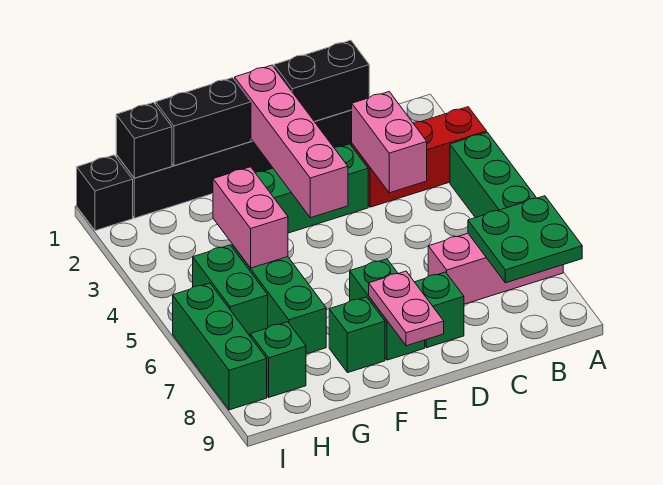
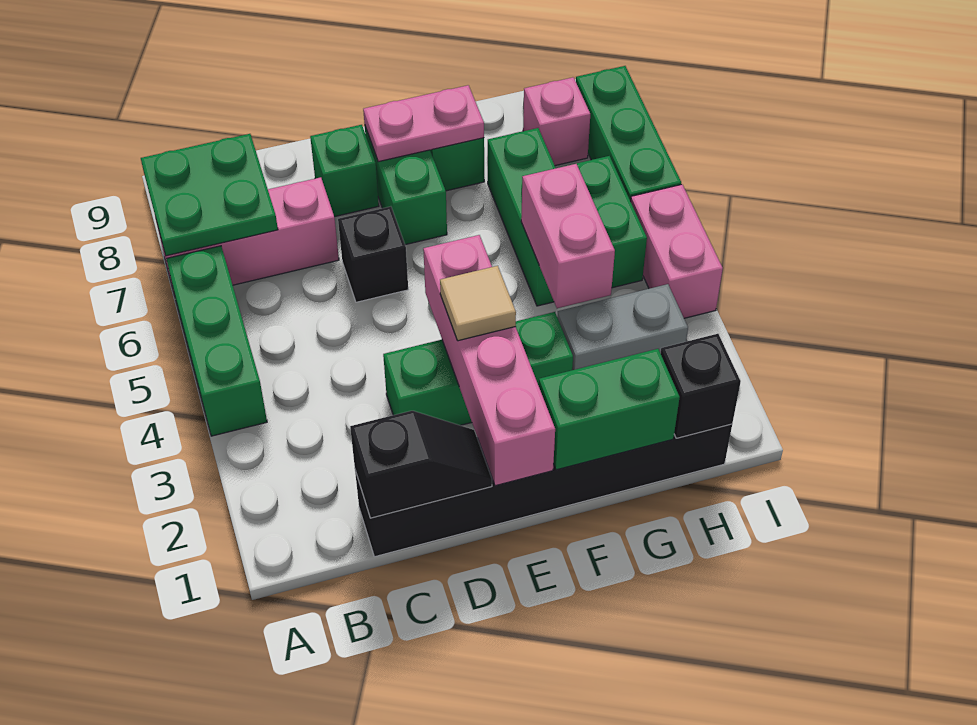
red 1x3 brick [352,107,487,207] -> none
black 1x2 brick [274,40,369,122] -> black 1x2 slope [350,411,492,518]
pink 1x2 brick [352,92,427,193] -> pink 1x2 brick moved to [631,184,723,318]
none -> tan 1x1 tile [440,266,516,341]
pink 1x2 plate [369,271,444,346] -> pink 1x2 plate turned to [363,85,484,162]
black 1x2 brick [156,78,251,166] -> green 1x2 brick [539,349,680,470]
none -> grey 1x2 brick [557,284,688,370]
green 1x1 brick [250,322,306,397] -> pink 1x1 brick [523,77,590,166]
black 1x1 brick [77,155,133,231] -> black 1x1 brick moved to [338,206,408,302]

